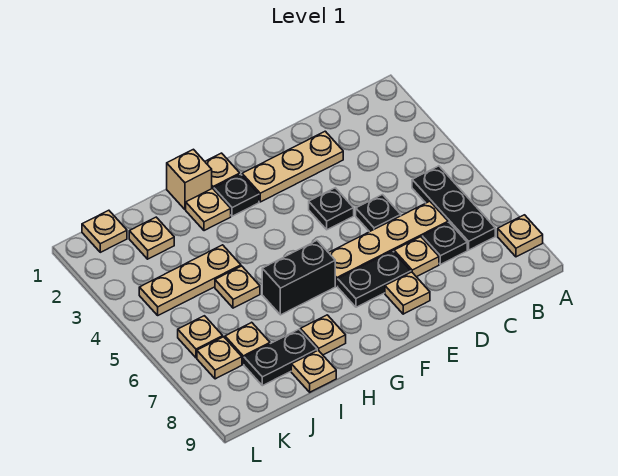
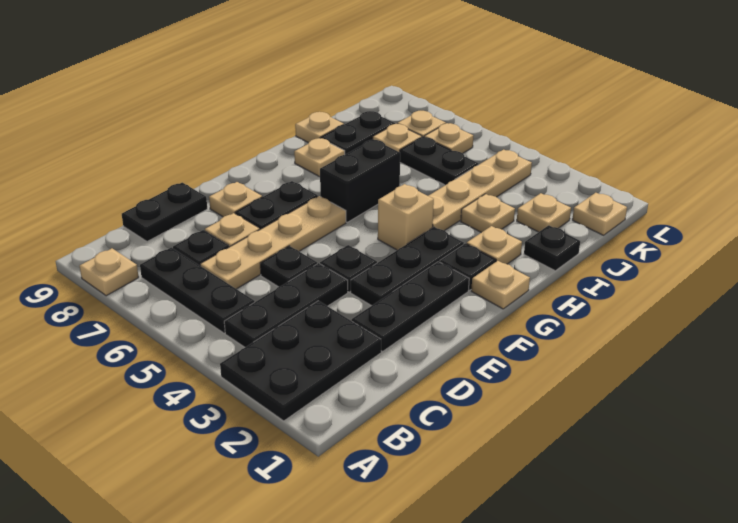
none -> black 2x3 plate [220,301,381,421]
none -> black 1x3 plate [224,263,348,347]
none -> black 1x2 plate [122,183,207,242]
tan 1x3 plate [242,131,343,202] -> black 1x3 plate [352,261,469,351]
none -> black 1x3 plate [351,227,464,306]
tan 1x1 brick [167,149,212,209] -> tan 1x1 brick moved to [378,184,434,250]
none -> black 1x1 plate [524,225,580,271]
tan 1x3 plate [139,245,241,315] -> tan 1x4 plate [429,150,532,231]
tan 1x1 plate [215,266,260,308] -> tan 1x1 plate moved to [461,194,515,233]
none -> black 1x2 plate [400,137,479,185]

